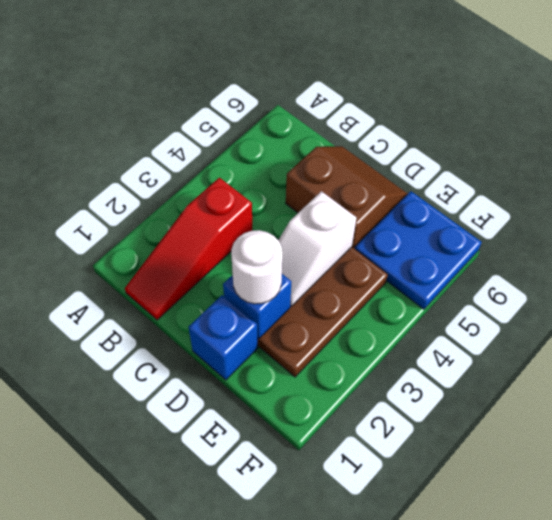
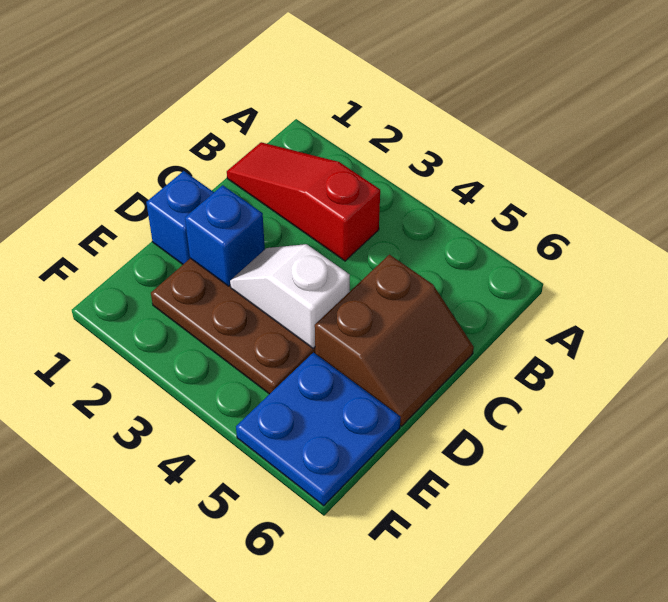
white 1x1 round brick [231,230,282,304] -> none

